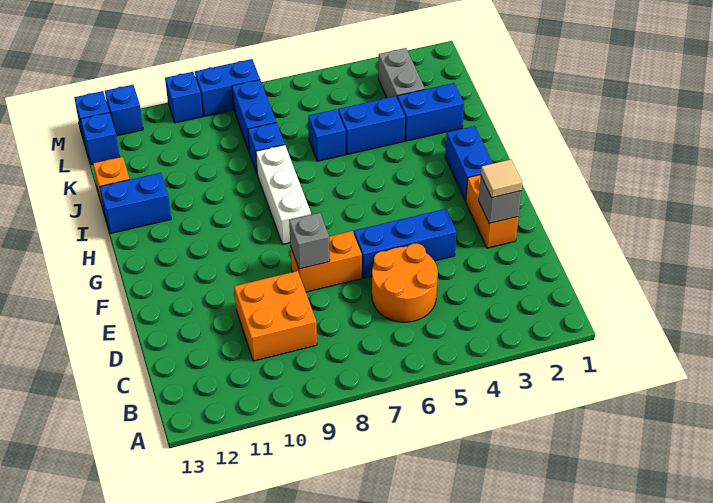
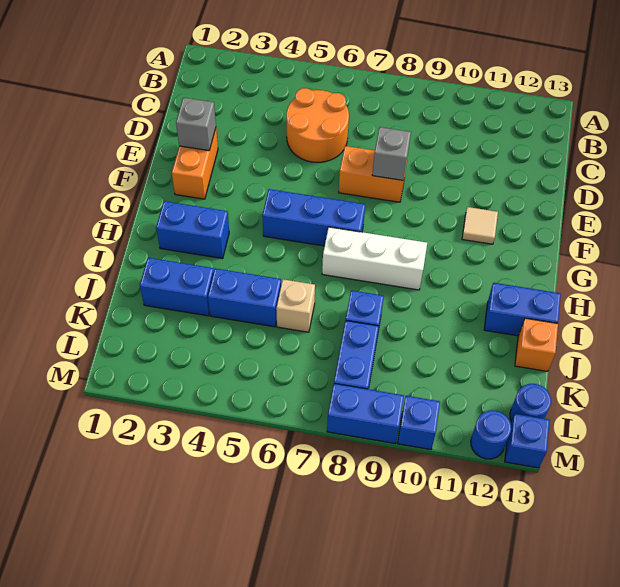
orange 2x2 brick [234,271,317,361] -> none
tan 1x1 tile [481,159,522,198] -> tan 1x1 tile moved to [462,207,498,244]
blue 1x3 brick [354,209,456,278] -> blue 1x3 brick moved to [262,189,365,246]
blue 1x2 brick [445,126,493,201] -> blue 1x2 brick turned to [156,201,229,259]
white 1x3 brick [256,145,311,245] -> white 1x3 brick turned to [322,227,427,290]
blue 1x1 brick [308,109,345,161] -> tan 1x1 brick [276,279,315,332]
grey 1x2 brick [378,48,425,98] -> none
blue 1x1 brick [80,113,120,165] -> blue 1x1 round brick [510,384,551,422]
blue 1x1 brick [105,85,143,136] -> blue 1x1 round brick [471,410,511,459]

